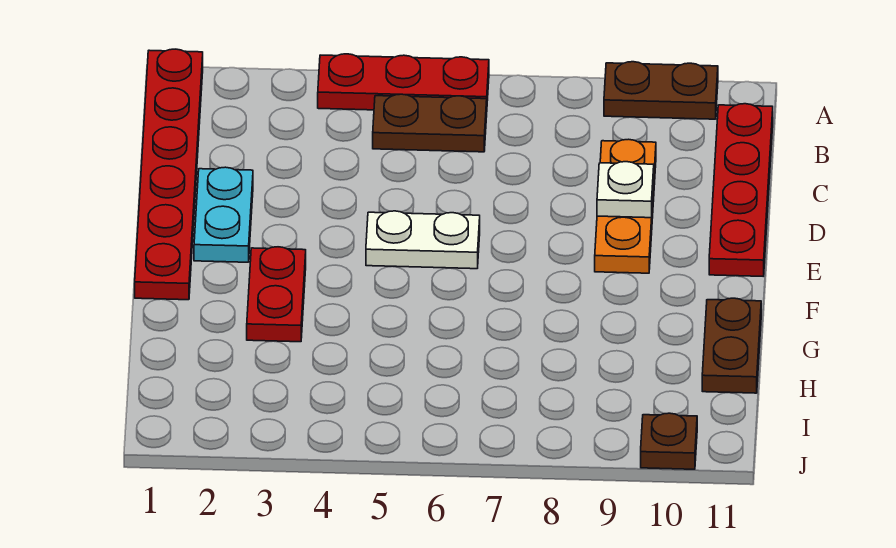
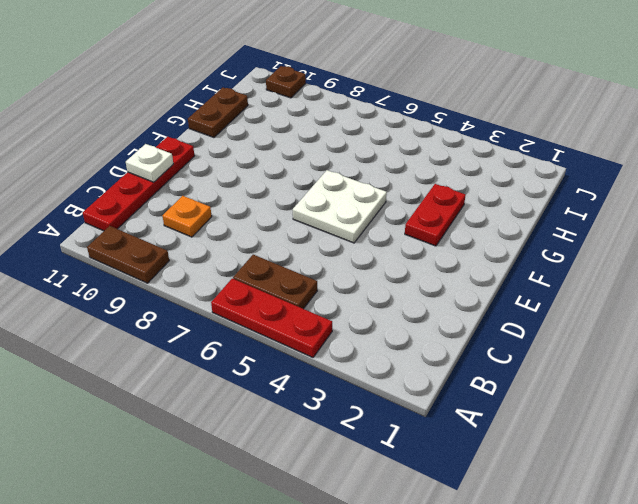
red 1x6 plate [135,49,203,300] -> none
orange 1x3 plate [595,139,656,273] -> orange 1x1 plate [163,196,212,237]
cyan 1x2 plate [194,167,253,262] -> none
white 1x1 plate [597,162,654,218] -> white 1x1 plate moved to [126,144,173,182]
white 1x2 plate [366,211,480,269] -> white 2x2 plate [293,170,387,243]

